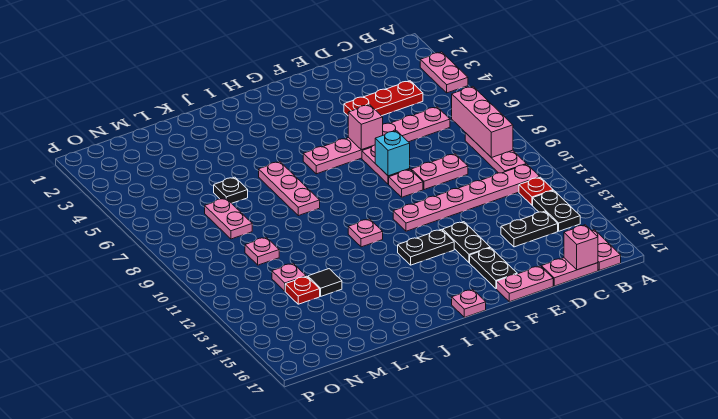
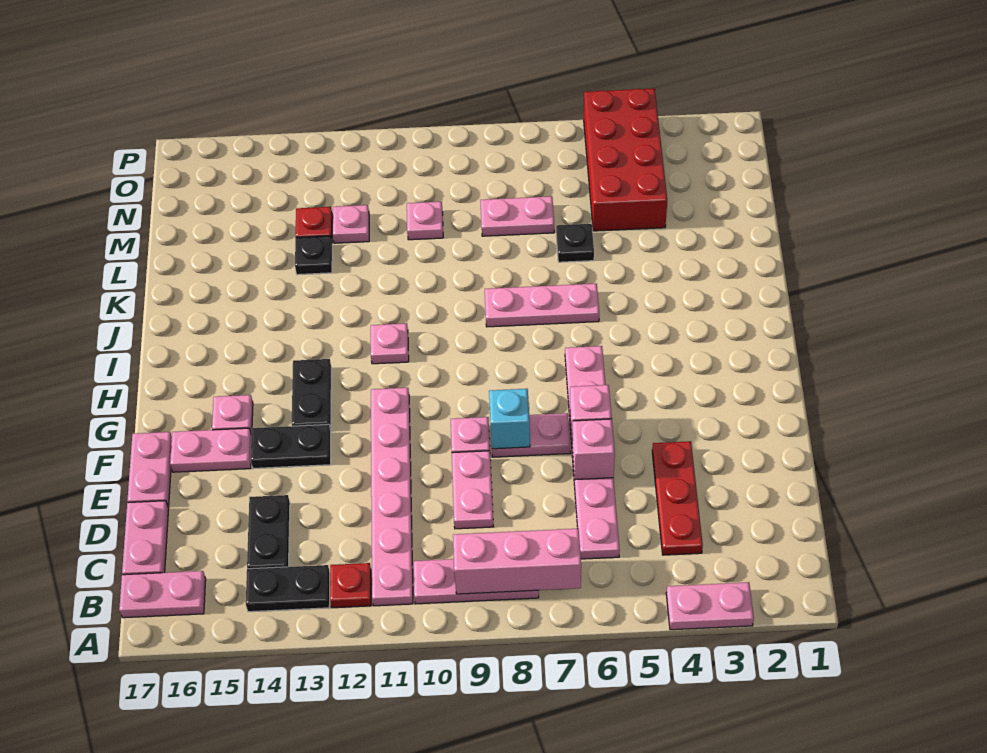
pink 1x1 brick [564,225,598,270] -> pink 1x1 brick moved to [572,419,615,480]
black 1x2 plate [470,248,517,289] -> pink 1x2 plate [170,428,251,472]
pink 1x1 plate [452,290,486,317] -> pink 1x1 plate moved to [212,395,253,434]
black 1x1 tile [308,269,342,296] -> black 1x1 plate [295,236,332,275]
none -> red 2x4 brick [584,88,667,231]

